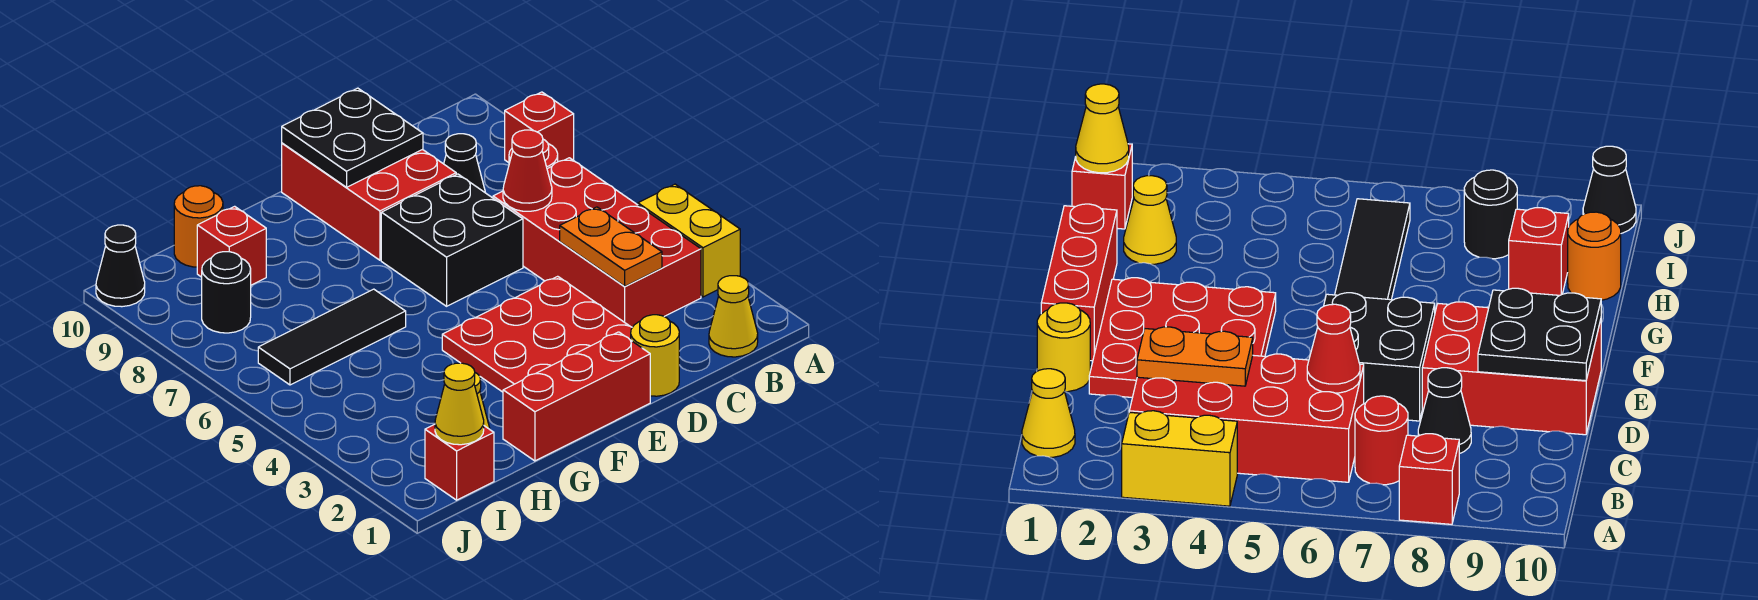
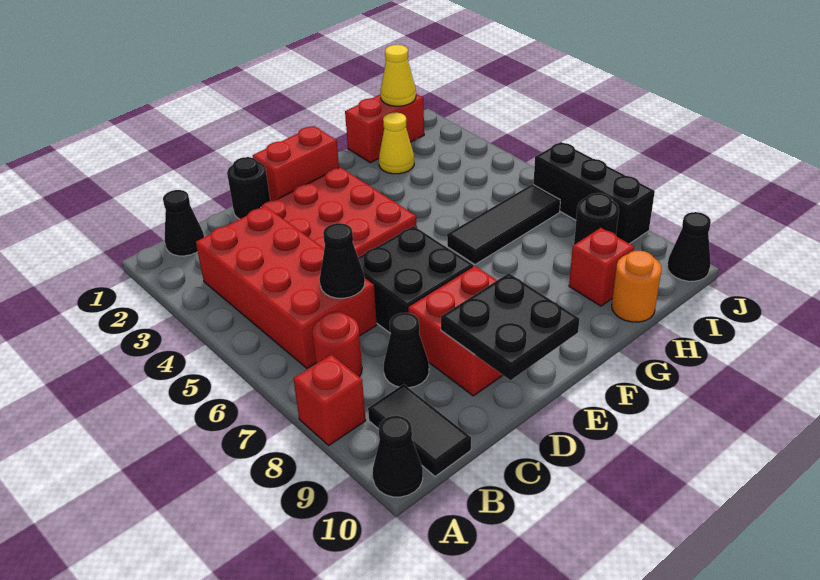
yellow 1x2 brick [638,184,740,297] -> none
none -> black 1x1 cone [373,416,423,497]
yellow 1x1 cone [709,276,758,357] -> black 1x1 cone [163,190,204,256]
none -> black 1x2 tile [368,384,471,476]
orange 1x2 plate [560,207,662,286] -> none
red 1x1 cone [503,130,552,211] -> black 1x1 cone [320,223,365,298]
yellow 1x1 round brick [631,315,679,396] -> black 1x1 round brick [227,157,270,219]
red 2x3 brick [282,143,456,260] -> red 2x2 brick [408,266,503,396]
red 1x3 brick [503,332,650,461] -> red 1x2 brick [253,126,339,201]
red 1x1 brick [425,424,494,500] -> red 1x2 brick [345,94,424,163]
none -> black 1x3 brick [533,142,655,244]

